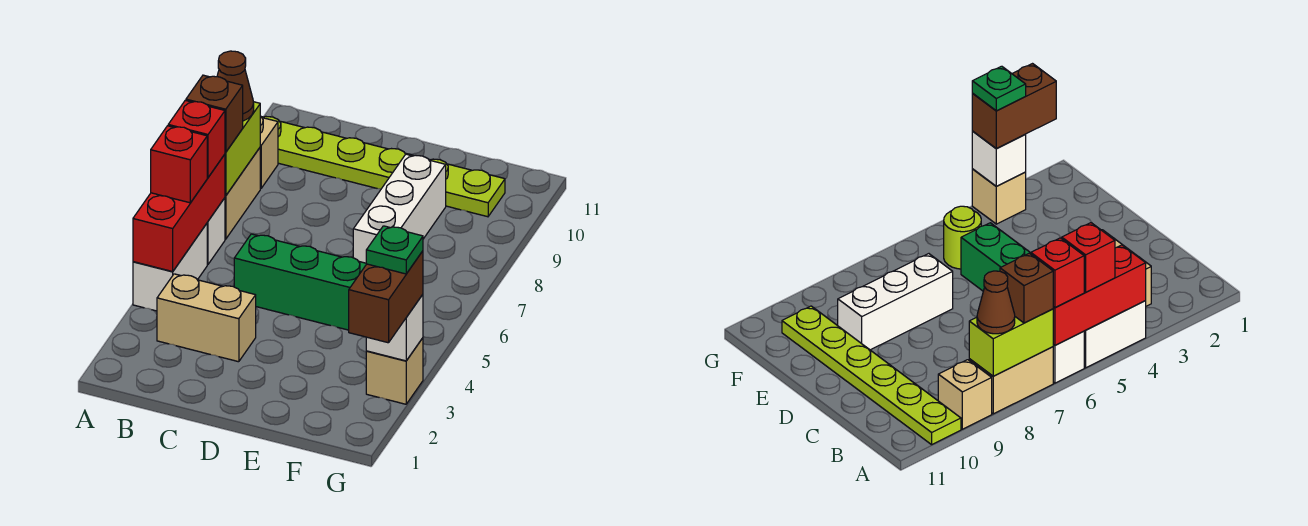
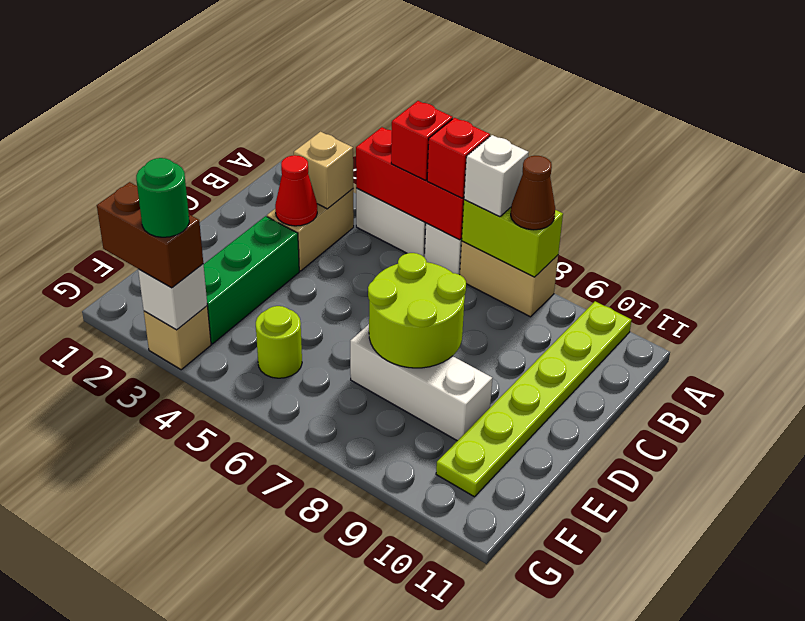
brown 1x1 brick [186,75,243,152] -> white 1x1 brick [464,135,529,217]
tan 1x1 brick [260,116,278,189] -> tan 1x1 brick moved to [294,132,353,209]
none -> red 1x1 cone [275,155,317,226]
green 1x3 brick [234,234,366,330] -> green 1x3 brick moved to [204,216,299,344]
none -> lime 2x2 round brick [368,253,466,368]
green 1x1 plate [366,226,423,274] -> green 1x1 round brick [136,158,189,237]

